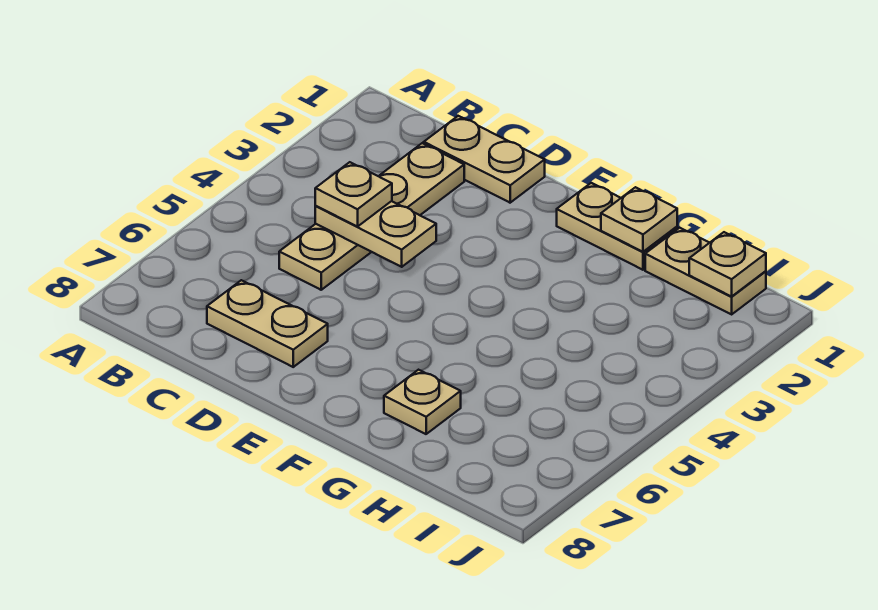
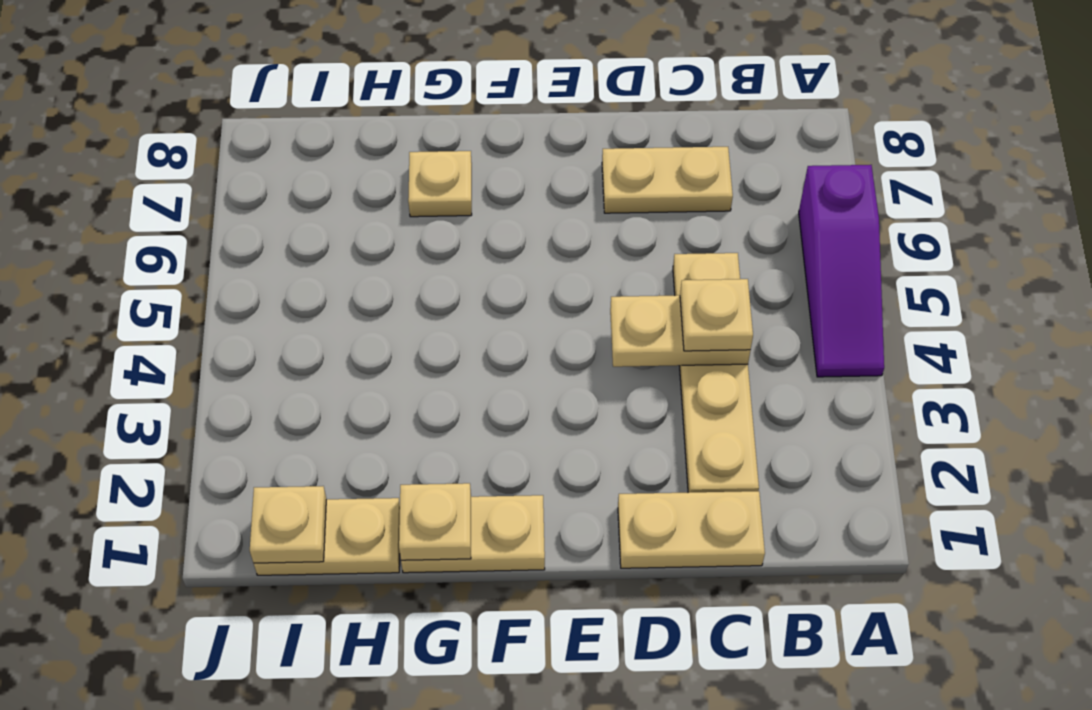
none -> purple 1x3 slope [799,165,884,377]

